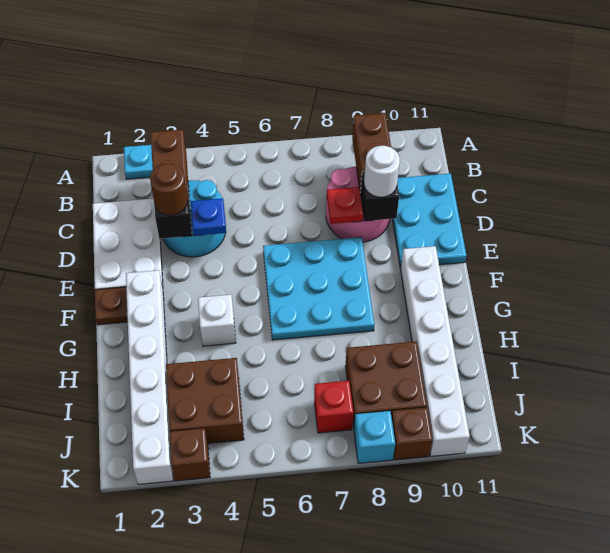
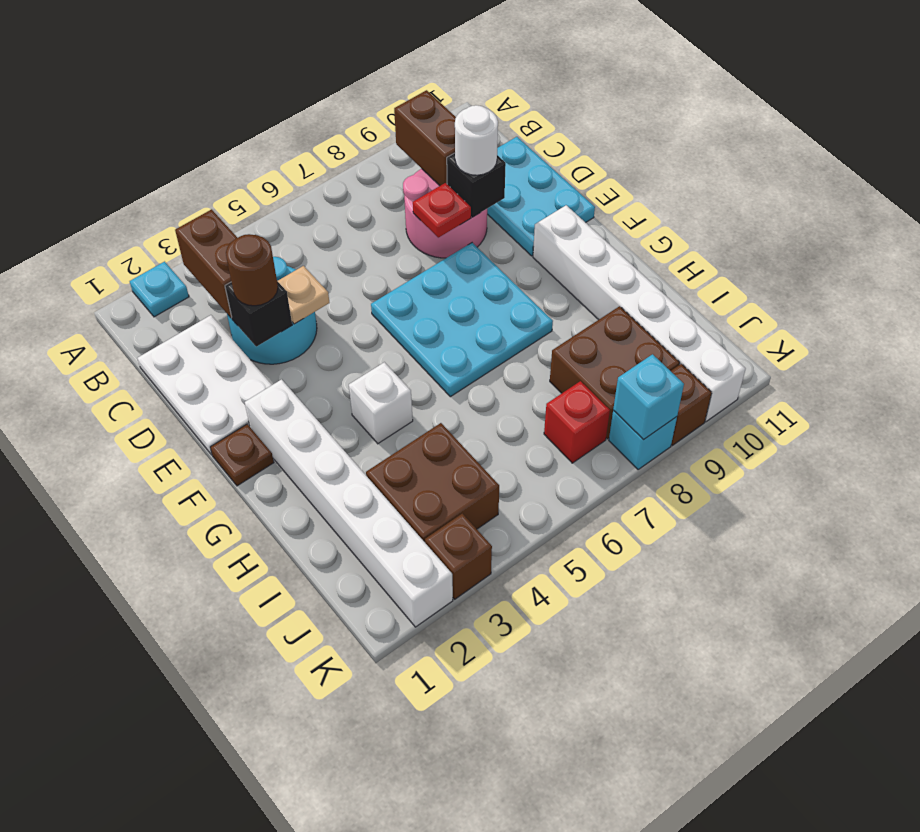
blue 1x1 plate [191,198,226,236] -> tan 1x1 plate [278,266,329,324]
none -> cyan 1x1 brick [613,354,684,440]

